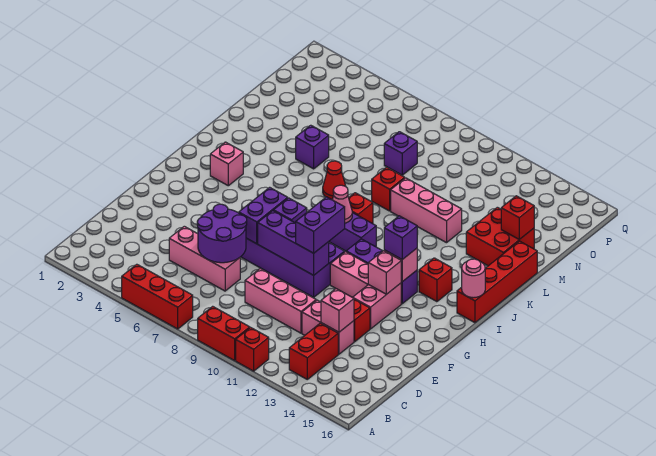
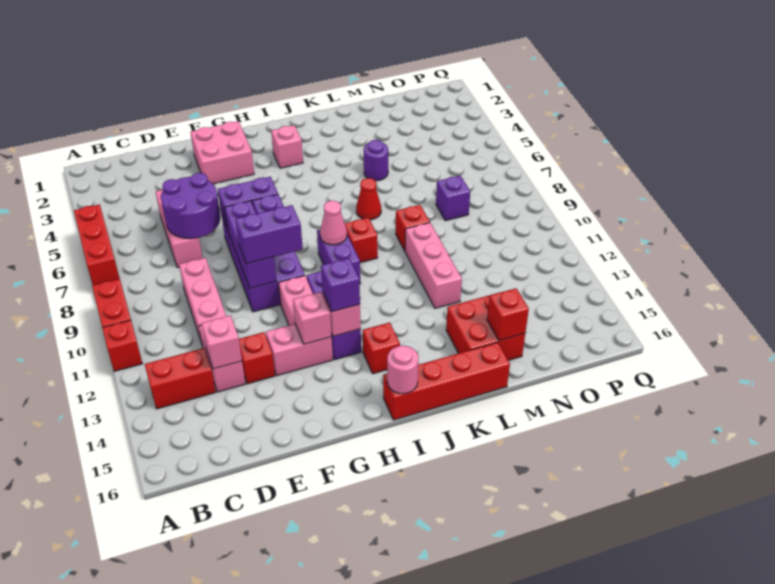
none -> pink 2x2 brick [190,121,254,184]
purple 1x1 brick [296,125,329,169] -> purple 1x1 round brick [364,140,388,181]

